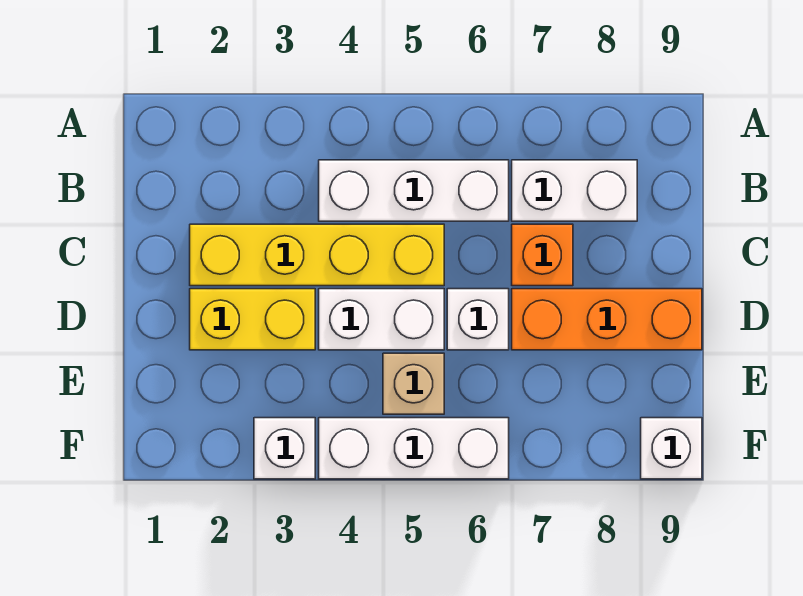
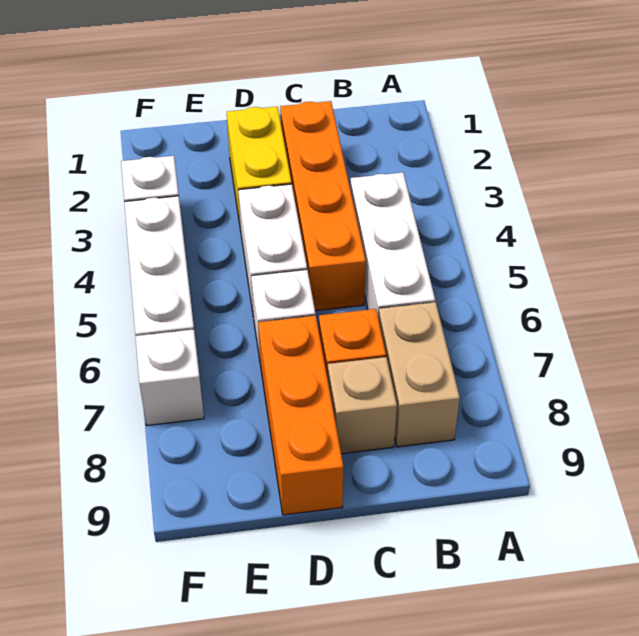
white 1x2 brick [512,160,637,221] -> tan 1x2 brick [378,302,460,447]
yellow 1x4 brick [190,224,444,286] -> orange 1x4 brick [280,101,366,311]
tan 1x1 brick [383,353,444,414] -> tan 1x1 brick moved to [328,357,397,454]
white 1x1 brick [641,418,702,479] -> white 1x1 brick moved to [136,329,204,425]

